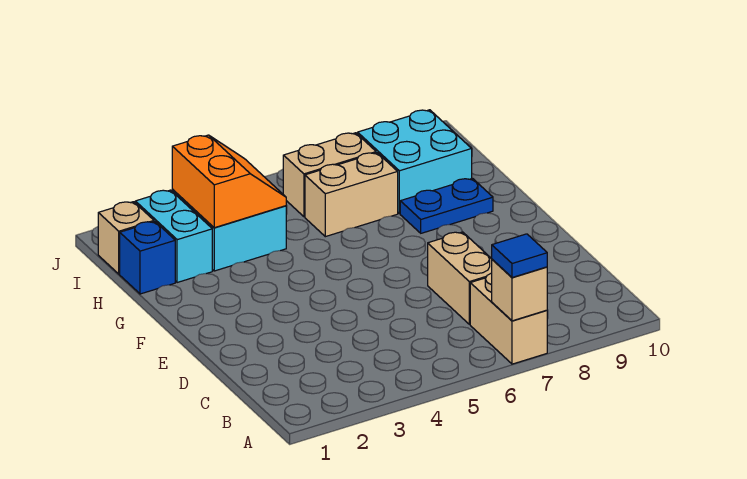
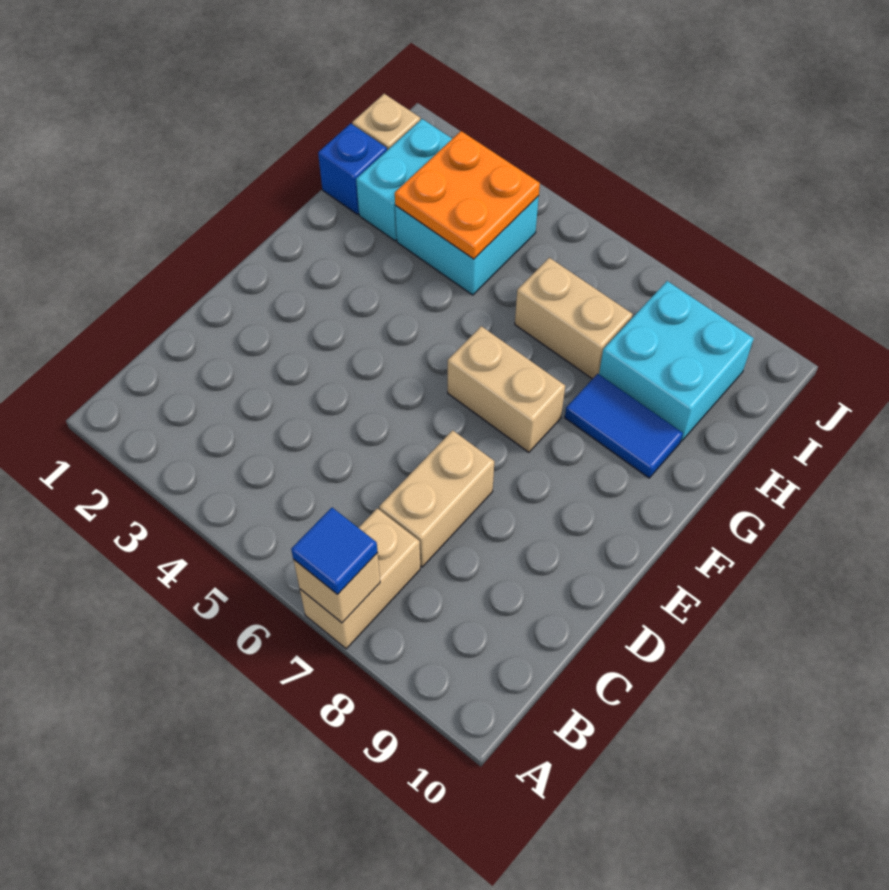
blue 1x2 plate [400,178,493,233] -> blue 1x2 tile [565,374,683,478]
orange 2x2 slope [172,135,286,228] -> orange 2x2 plate [395,131,540,259]
tan 1x2 brick [283,133,376,217] -> tan 1x2 brick moved to [448,326,565,452]

